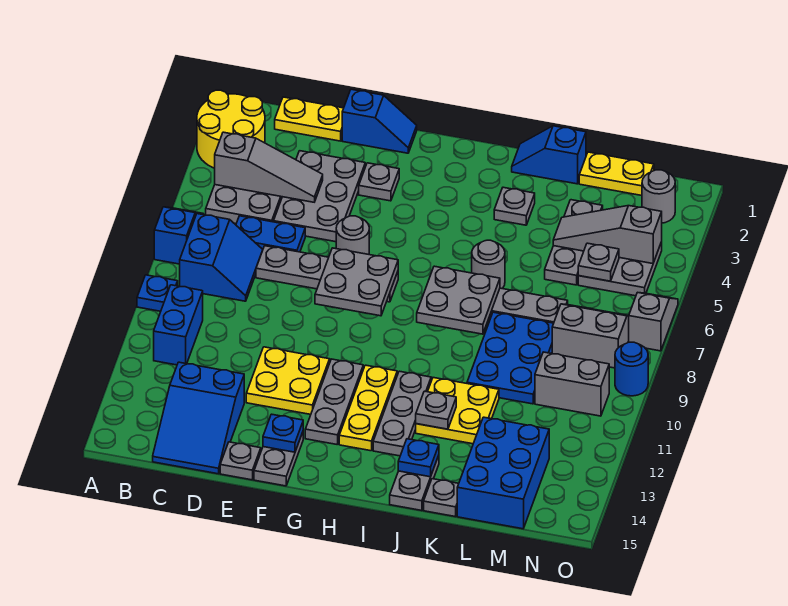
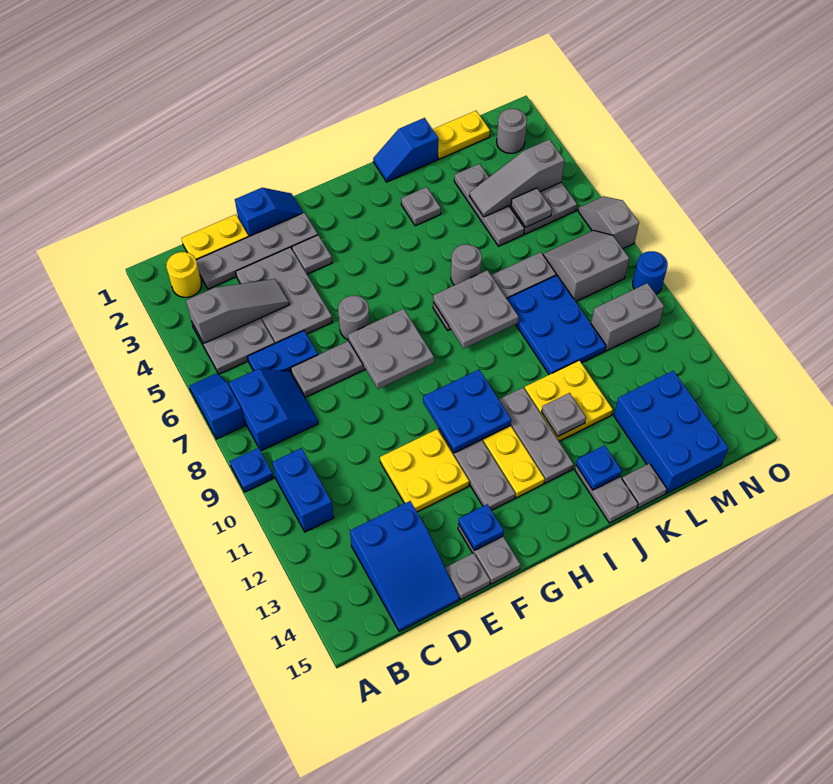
yellow 2x2 round brick [197,90,265,168] -> yellow 1x1 round brick [166,252,202,297]
none -> grey 1x4 plate [196,213,318,289]
none -> blue 2x2 plate [423,370,511,453]

